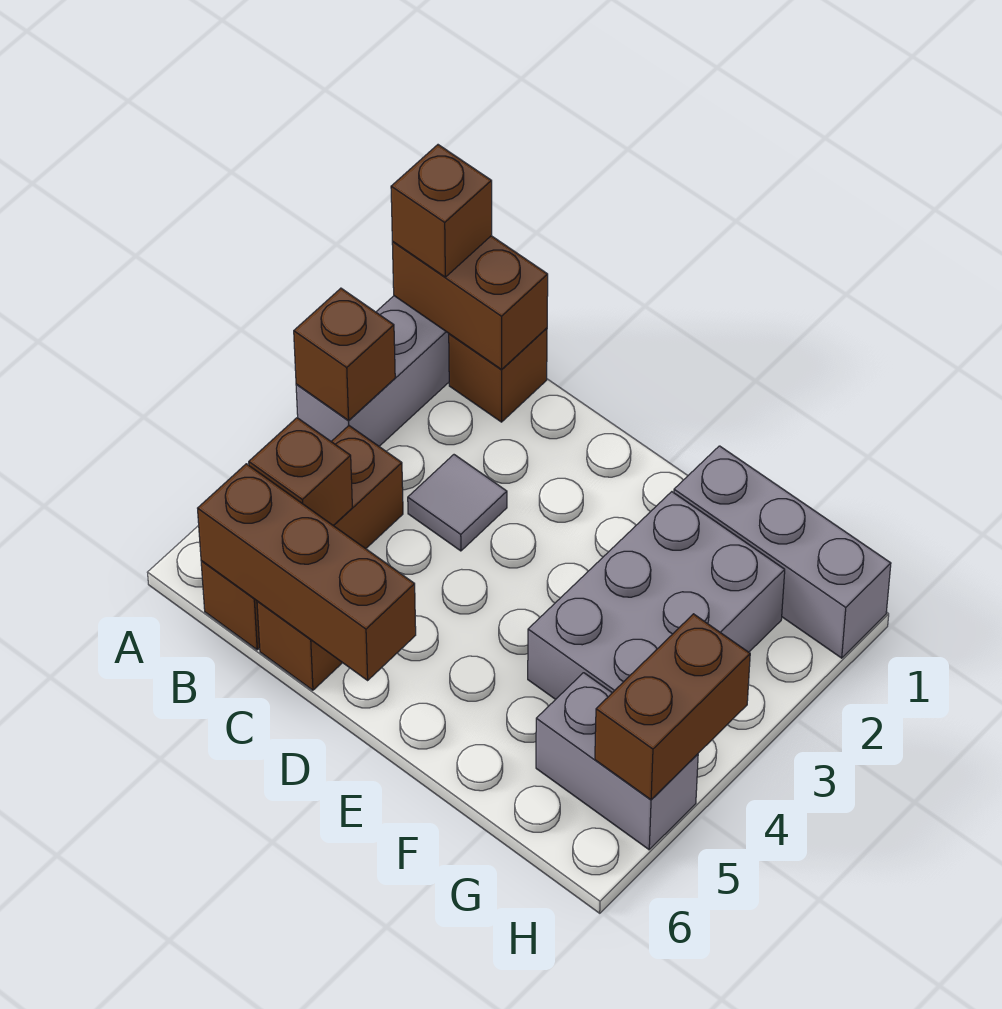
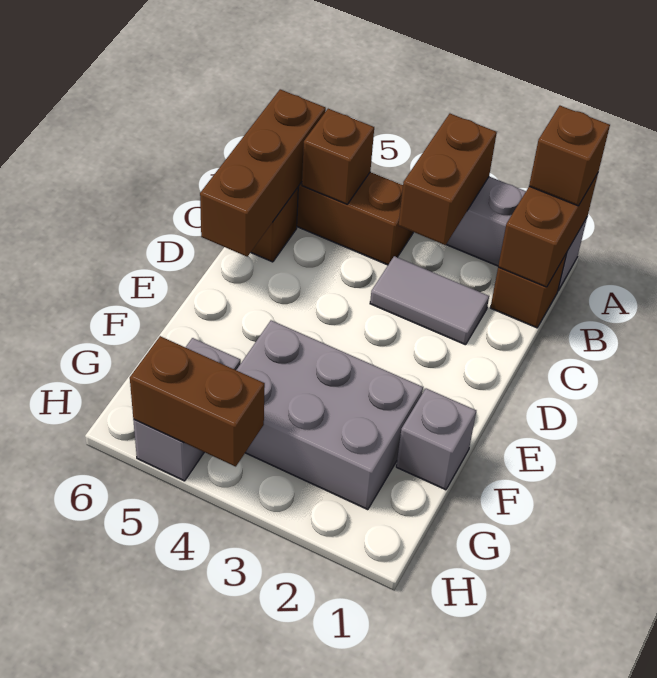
brown 1x1 brick [294,288,395,420] -> brown 1x2 brick [399,114,497,245]
grey 1x1 tile [408,455,507,551] -> grey 1x2 tile [370,256,489,345]
grey 1x3 brick [674,446,891,658] -> grey 1x1 brick [396,388,476,490]

